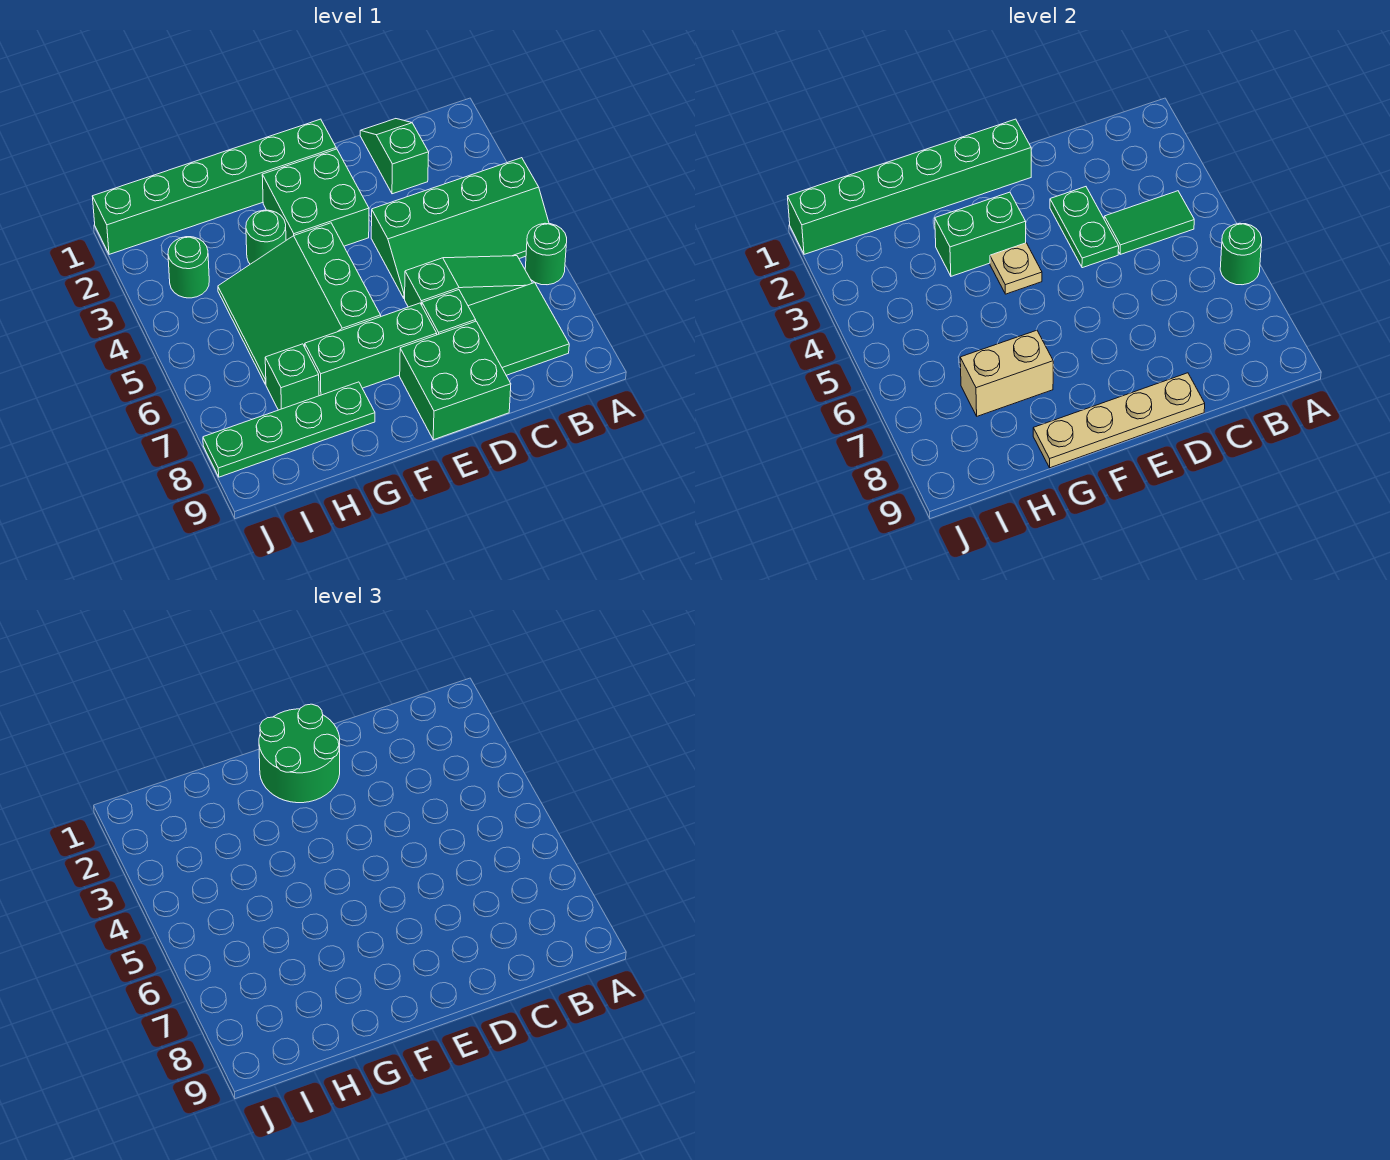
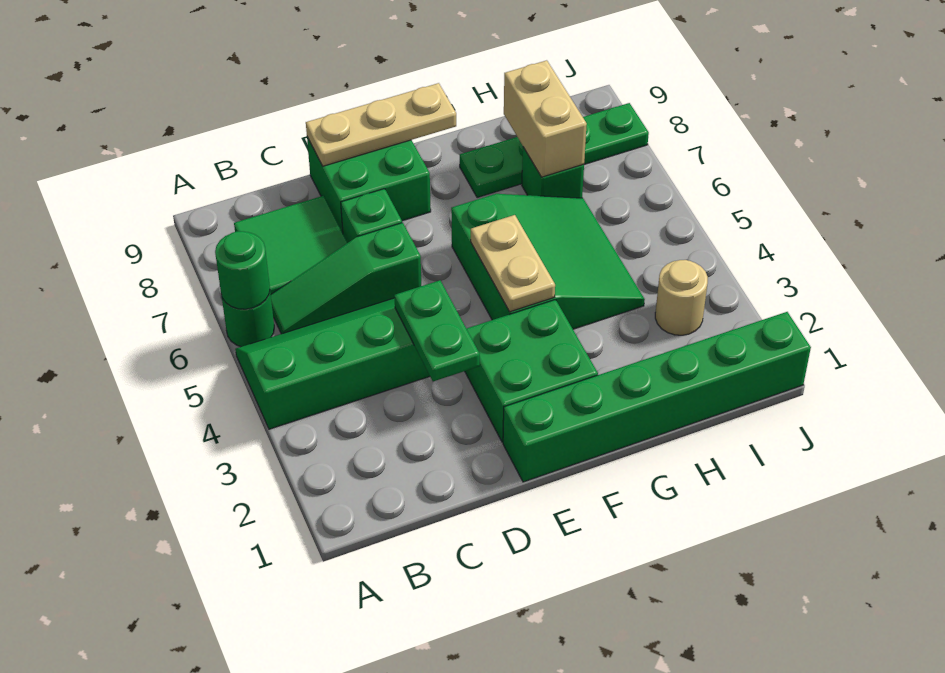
green 1x2 tile [1104,191,1194,254] -> none
green 1x2 slope [360,119,429,194] -> none
tan 1x4 plate [1033,373,1205,468] -> tan 1x3 plate [306,83,456,166]
green 1x6 brick [788,119,1031,254] -> none
green 2x2 round brick [259,704,340,803] -> none
green 1x3 brick [305,303,437,396] -> none
green 1x2 brick [935,192,1026,276] -> none
tan 1x1 plate [990,243,1042,294] -> tan 1x2 plate [471,215,555,312]
green 1x1 round brick [246,210,286,264] -> none
tan 1x2 brick [960,330,1053,416] -> tan 1x2 brick turned to [504,60,587,177]
green 1x1 round brick [168,237,209,298] -> tan 1x1 round brick [655,260,708,335]

